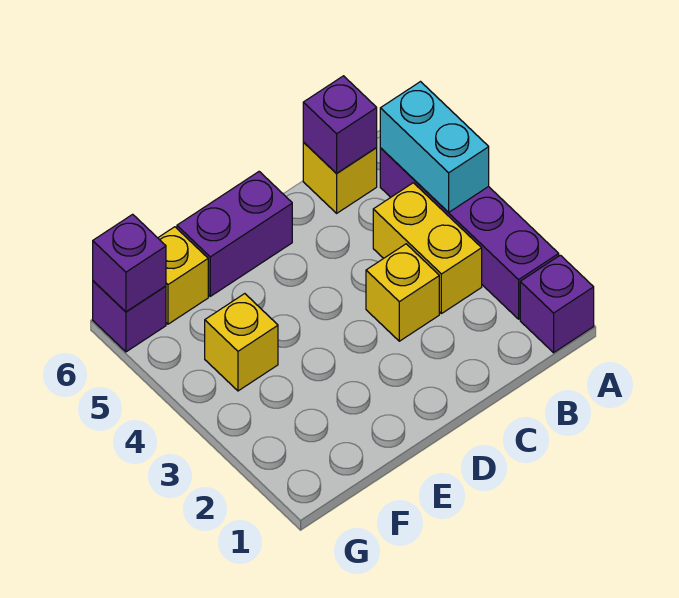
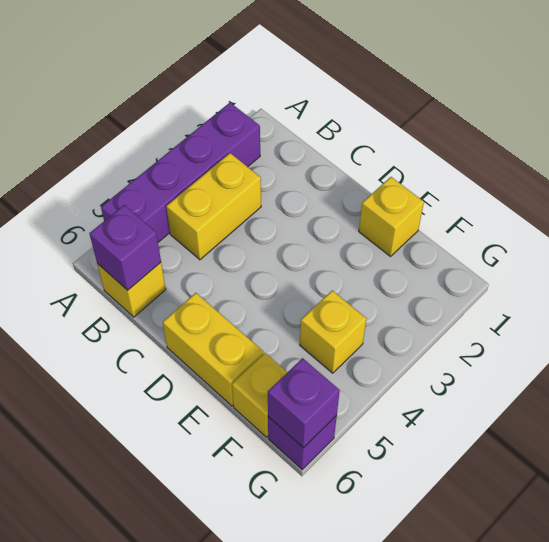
purple 1x1 brick [520,255,594,353] -> none
cyan 1x2 brick [380,82,489,212] -> none
yellow 1x1 brick [366,244,439,341] -> yellow 1x1 brick moved to [359,177,424,257]
purple 1x2 brick [177,172,292,296] -> yellow 1x2 brick [163,293,263,406]

